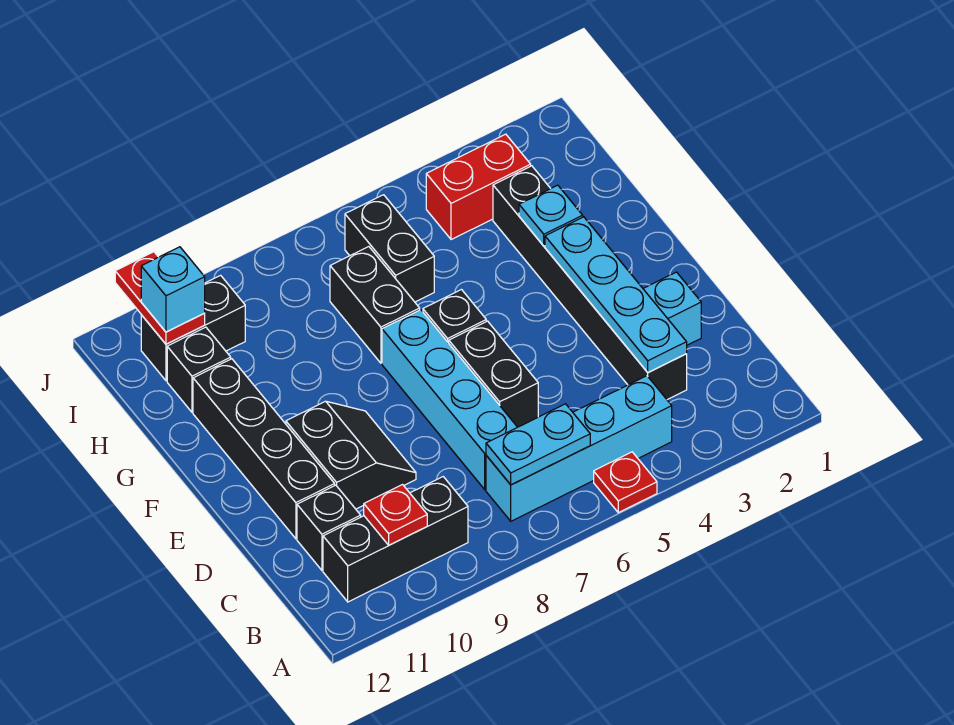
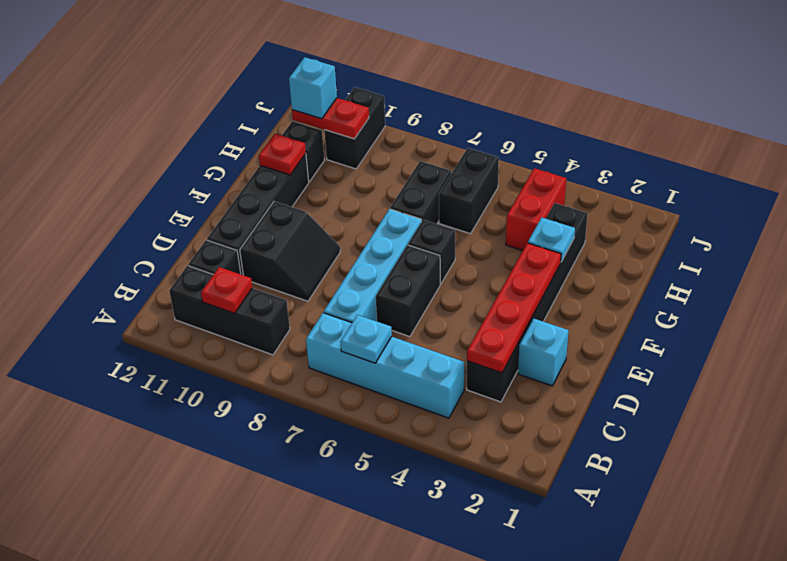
red 1x1 plate [594,452,657,513] -> red 1x1 plate moved to [259,134,306,175]
cyan 1x2 plate [486,404,590,485] -> cyan 1x1 plate [341,315,392,363]
cyan 1x4 plate [545,217,687,372] -> red 1x4 plate [467,243,561,373]
red 1x2 brick [426,134,531,240] -> red 1x2 brick turned to [506,168,566,251]
black 1x2 brick [141,275,245,381] -> black 1x2 brick turned to [324,87,385,169]
red 1x2 plate [115,252,205,344] -> red 1x2 plate turned to [292,98,369,139]

